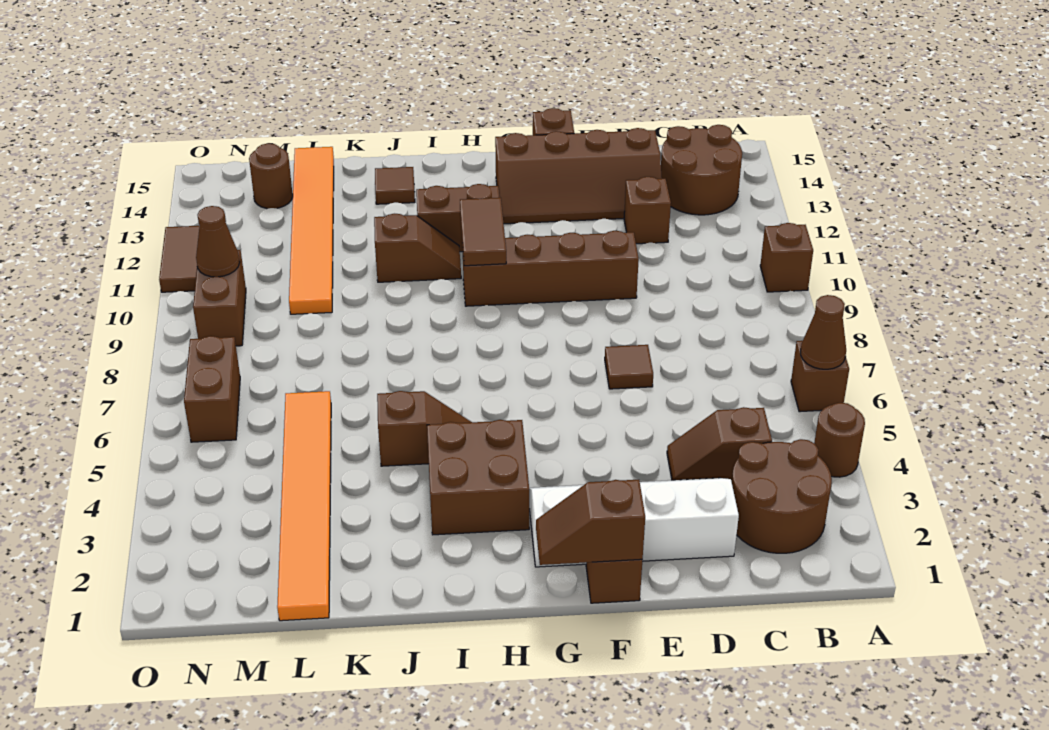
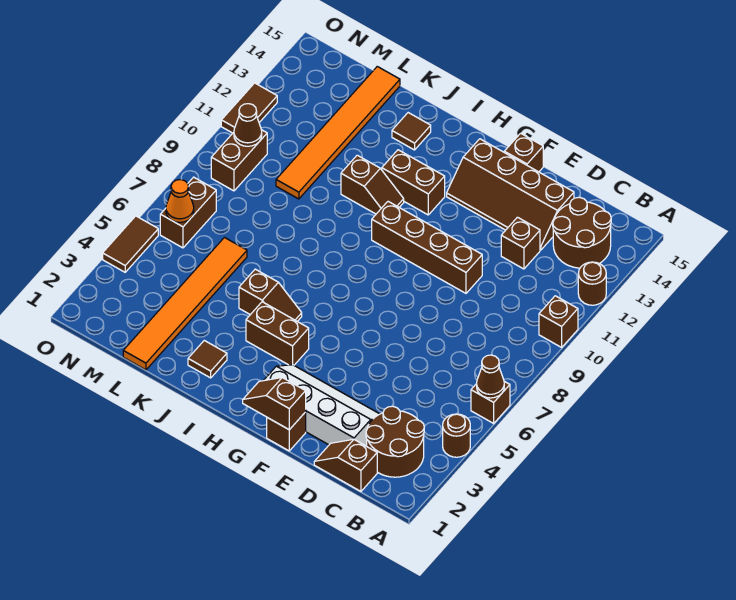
brown 1x2 slope [667,407,772,482] -> brown 1x2 slope moved to [314,439,377,491]
brown 1x1 tile [605,345,653,389] -> brown 1x1 tile moved to [188,340,227,378]
brown 2x2 brick [427,420,529,535] -> brown 1x2 brick [246,302,309,365]
brown 1x2 tile [460,198,506,266] -> brown 1x2 tile moved to [103,216,158,272]
brown 1x1 round brick [249,143,293,209] -> brown 1x1 round brick moved to [578,262,606,305]
none -> orange 1x1 cone [166,180,194,222]

